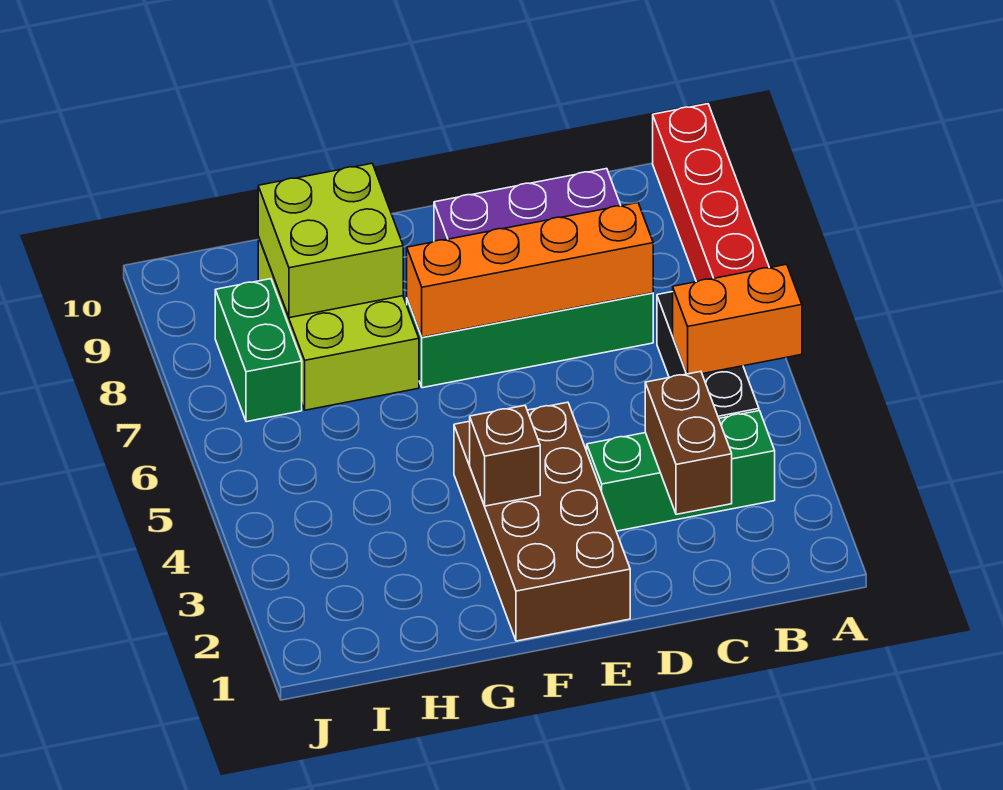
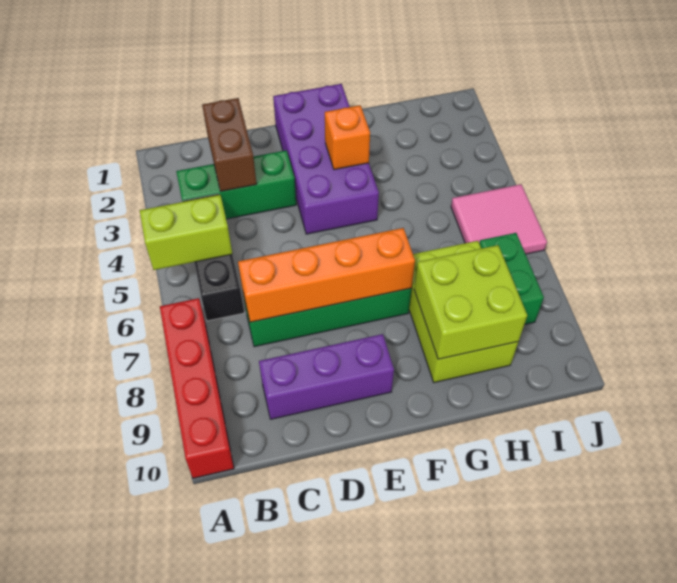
orange 1x2 brick [673,264,802,374] -> lime 1x2 brick [140,195,232,270]
brown 2x4 brick [454,402,630,641] -> purple 2x4 brick [273,84,379,234]
brown 1x1 brick [470,406,540,506] -> orange 1x1 brick [325,105,370,170]
none -> pink 2x2 tile [451,184,547,254]

